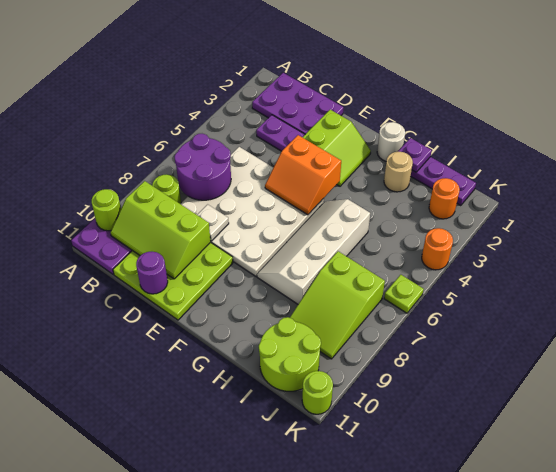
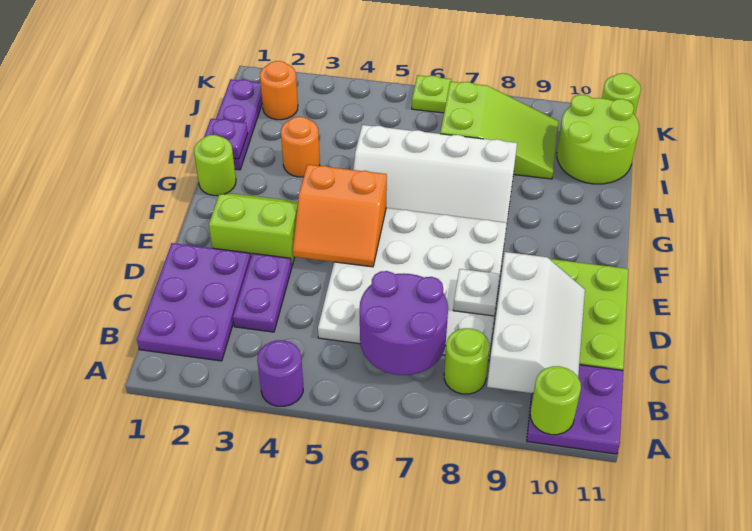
lime 2x3 slope [111,181,211,279] -> white 2x3 slope [487,252,585,393]
purple 1x1 round brick [136,252,168,294] -> purple 1x1 round brick moved to [257,340,303,406]
orange 2x2 slope [265,135,341,215] -> orange 2x2 slope turned to [293,165,387,267]
white 1x1 round brick [377,122,405,161] -> lime 1x1 round brick [194,135,236,196]
tan 1x1 round brick [384,152,413,192] -> none
orange 1x1 round brick [422,228,453,270] -> orange 1x1 round brick moved to [281,117,320,177]

